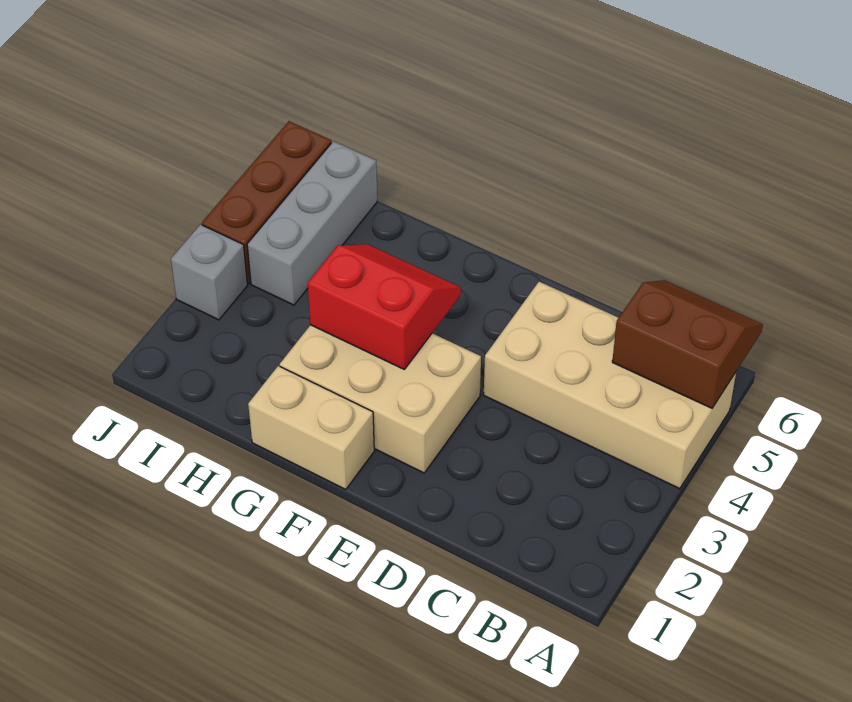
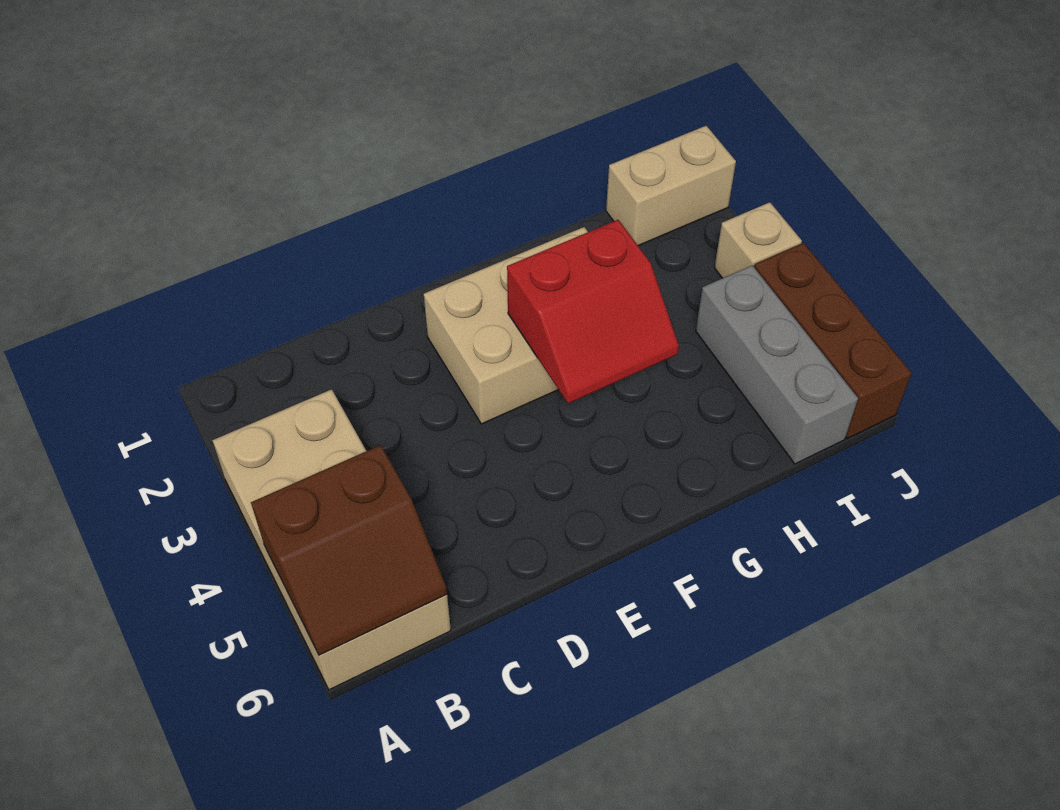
tan 2x4 brick [484,282,736,489] -> tan 2x4 brick turned to [212,389,451,690]
tan 1x2 brick [248,366,374,489] -> tan 1x2 brick moved to [606,126,736,246]
grey 1x1 brick [171,224,247,320] -> tan 1x1 brick [714,202,802,278]

